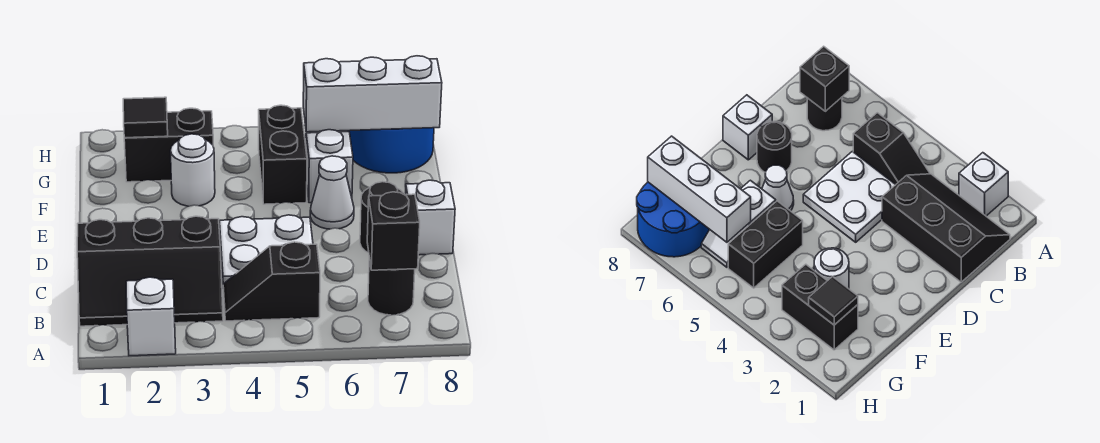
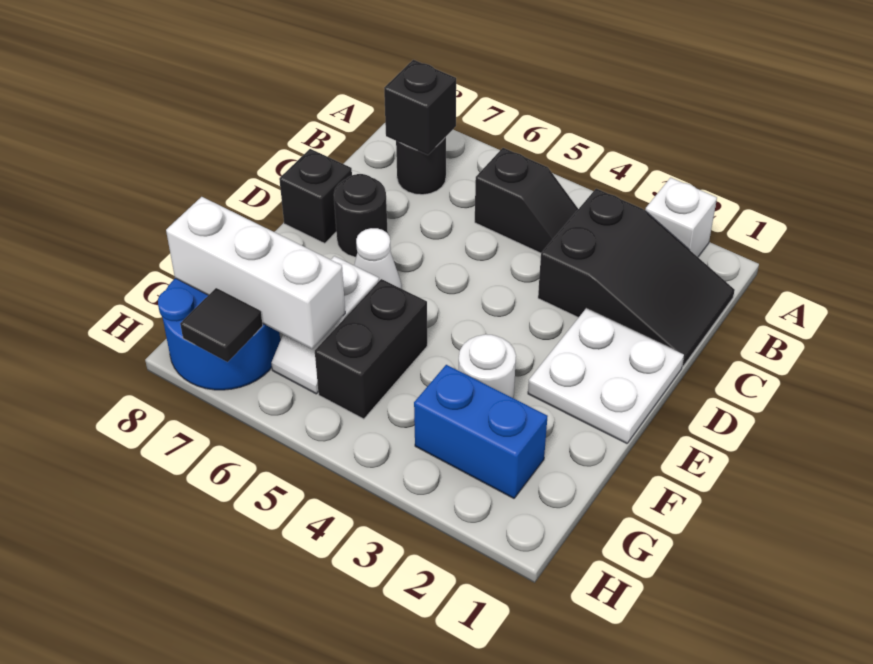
black 2x3 slope [77,216,223,326] -> black 2x3 slope turned to [538,189,735,367]
white 2x2 plate [220,215,313,284] -> white 2x2 plate moved to [528,309,684,443]
white 1x1 brick [405,180,455,255] -> black 1x1 brick [279,149,352,243]
black 1x2 brick [124,108,213,182] -> blue 1x2 brick [414,365,548,498]
black 1x1 tile [123,97,168,138] -> black 1x1 tile moved to [180,288,263,362]

